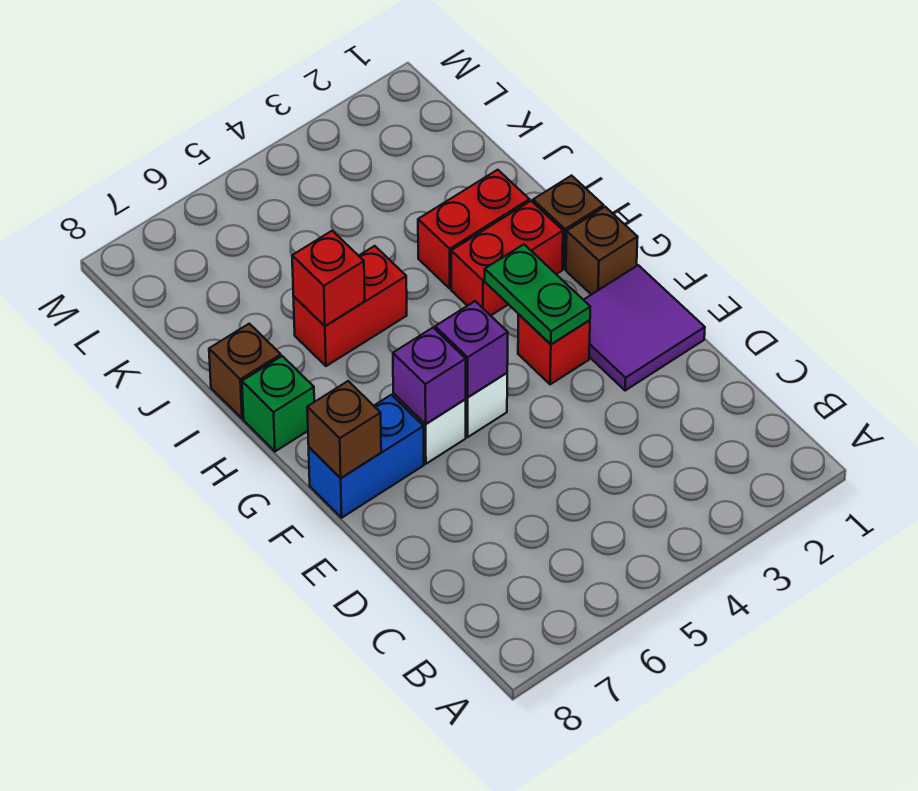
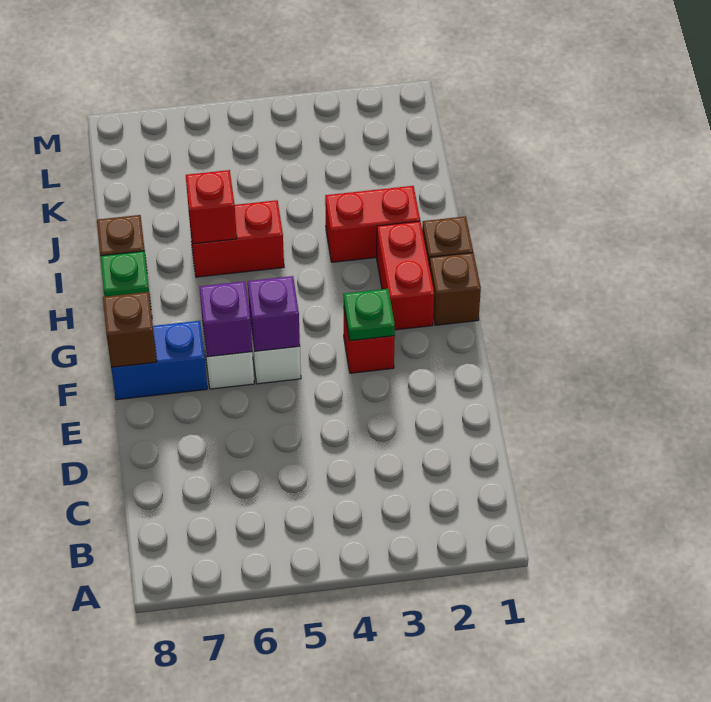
purple 2x2 tile [584,265,705,391] -> none
green 1x2 plate [485,244,590,344] -> green 1x1 plate [343,289,395,341]
red 1x2 brick [451,201,563,316] -> red 1x2 brick turned to [377,221,434,330]

